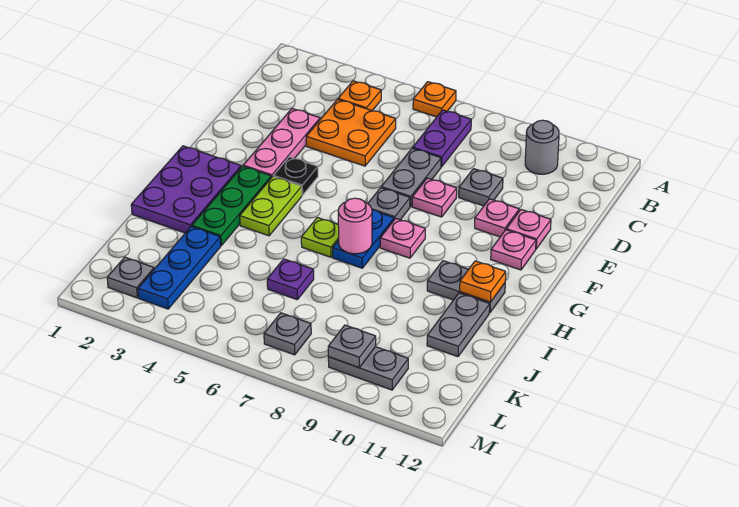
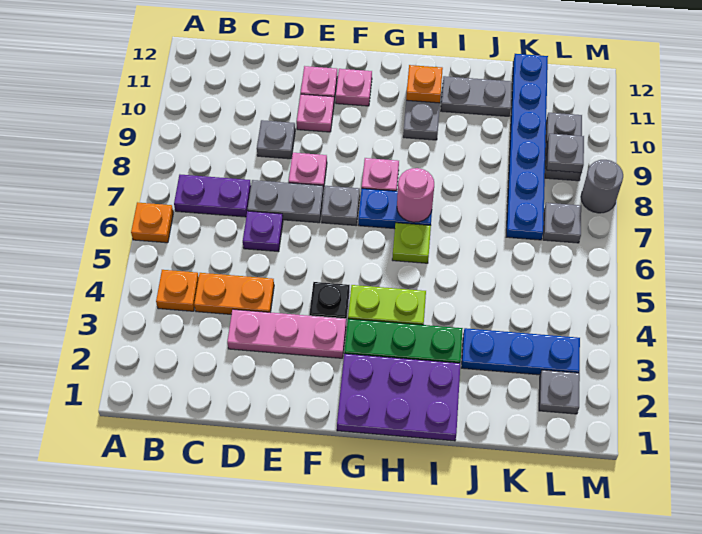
grey 1x1 round brick [525,120,559,174] -> grey 1x1 round brick moved to [581,160,623,213]
orange 2x2 plate [306,99,396,166] -> orange 1x2 plate [194,273,274,314]
purple 1x1 plate [267,259,314,299] -> purple 1x1 plate moved to [243,211,283,252]
none -> blue 1x6 plate [506,54,548,240]

